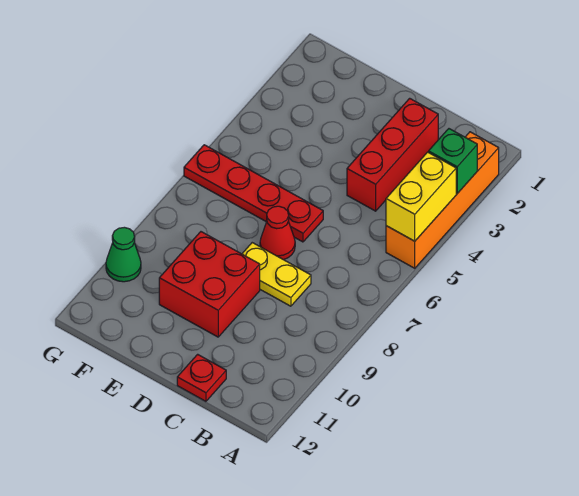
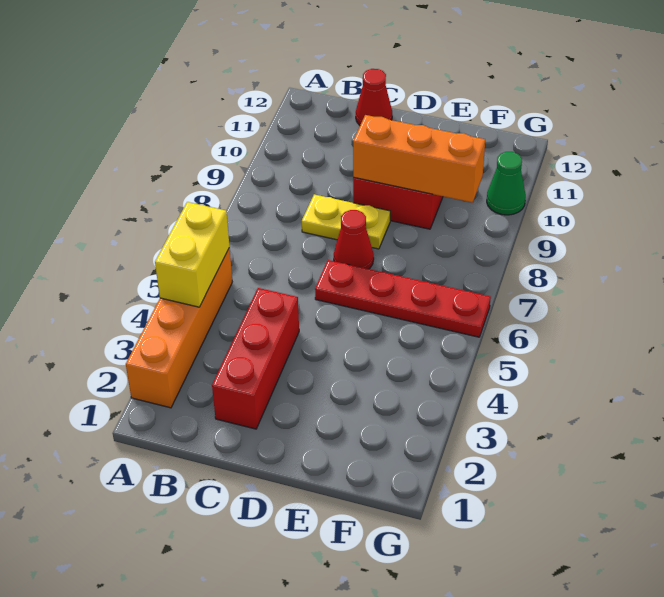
green 1x1 brick [429,129,477,193] -> none
red 1x1 plate [177,354,226,401] -> red 1x1 cone [356,69,392,125]
none -> orange 1x3 brick [353,115,485,203]

